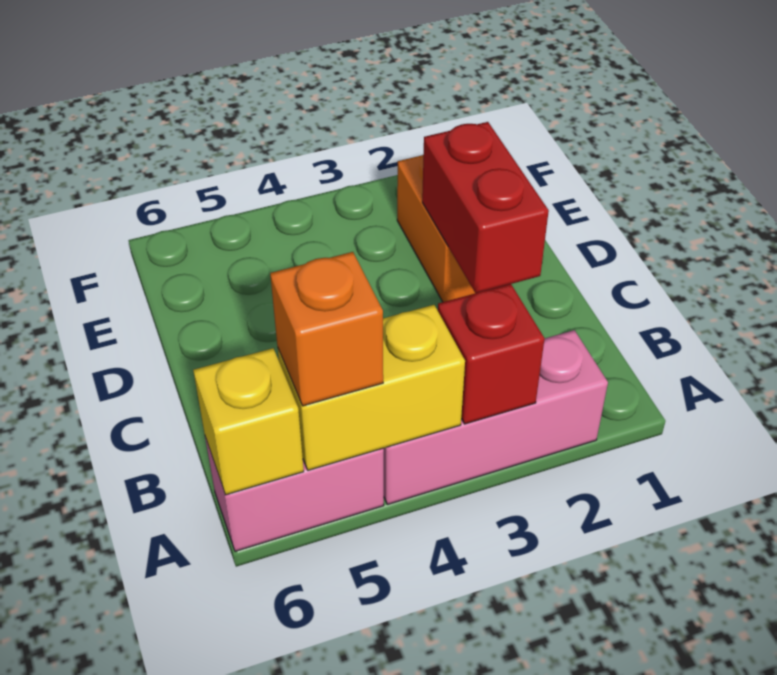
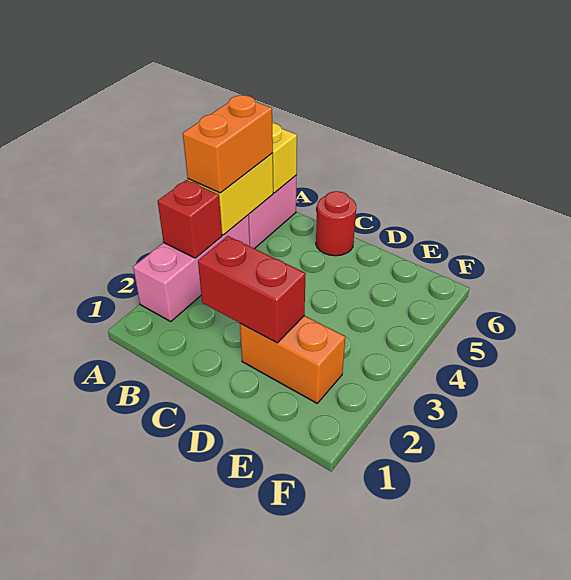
orange 1x1 brick [270,252,383,406] -> orange 1x2 brick [183,95,273,193]
none -> red 1x1 round brick [316,191,356,256]

